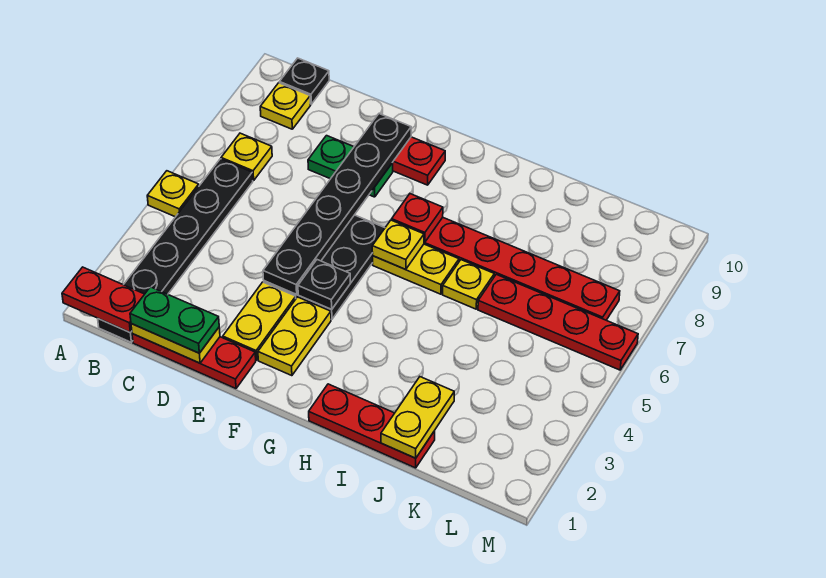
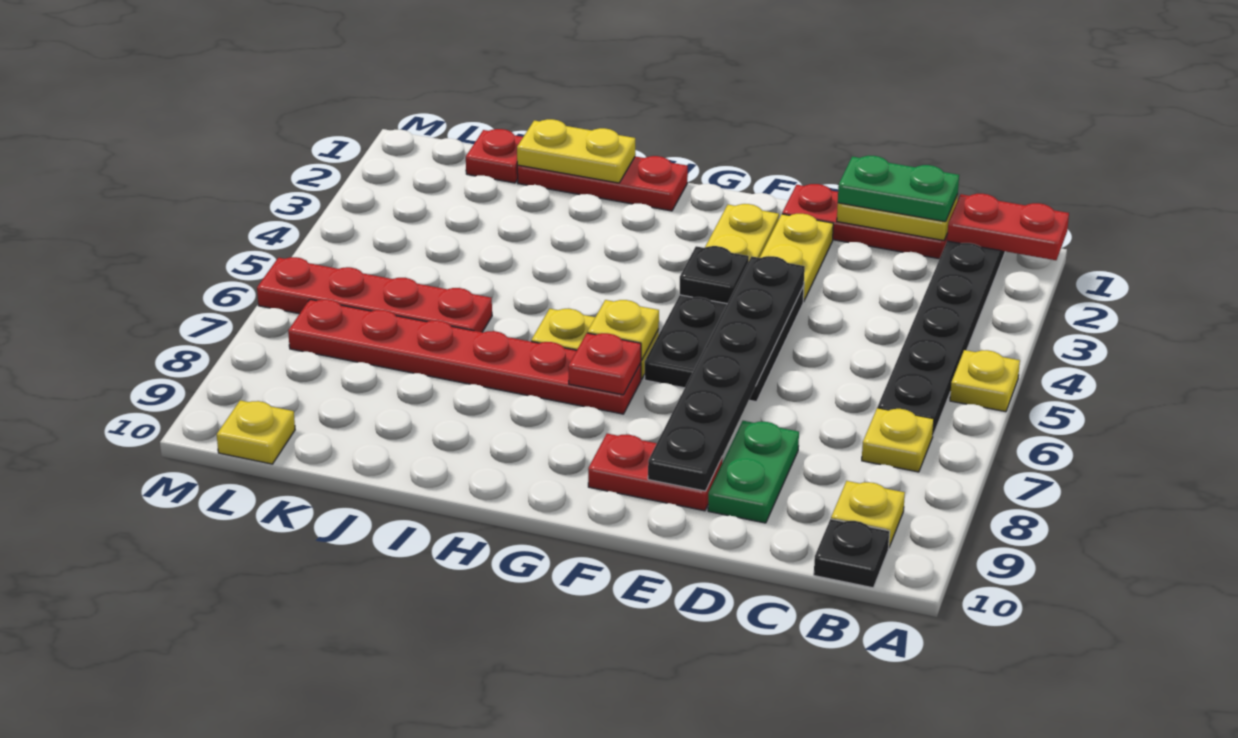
green 1x2 plate [308,136,393,197] -> green 1x2 plate turned to [708,421,799,523]
yellow 1x1 plate [443,260,494,309] -> yellow 1x1 plate moved to [217,400,295,464]
yellow 1x2 plate [381,377,454,458] -> yellow 1x2 plate turned to [517,119,635,183]
none -> red 1x1 plate [466,129,523,183]

